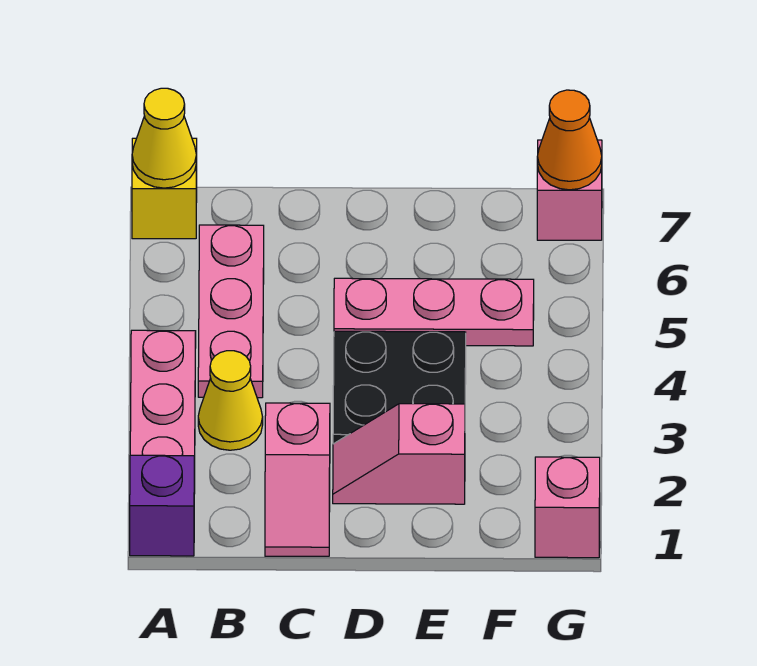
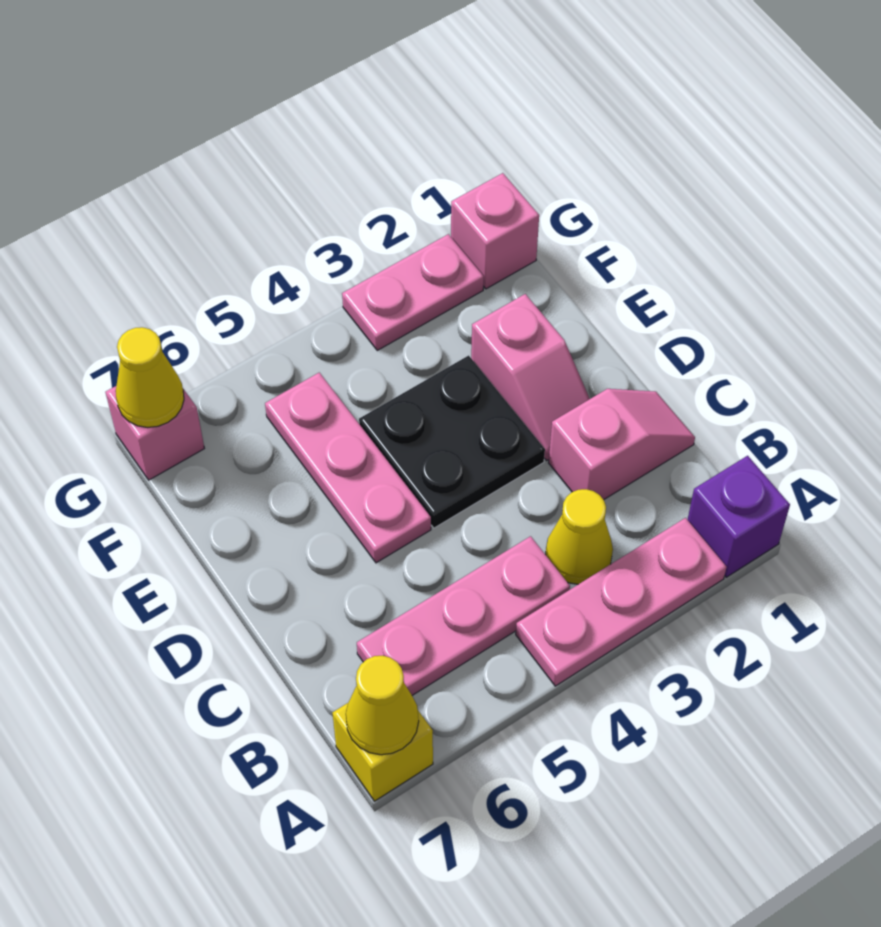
none -> pink 1x2 plate [342,234,484,350]
orange 1x1 cone [537,90,602,190] -> yellow 1x1 cone [116,327,184,427]

